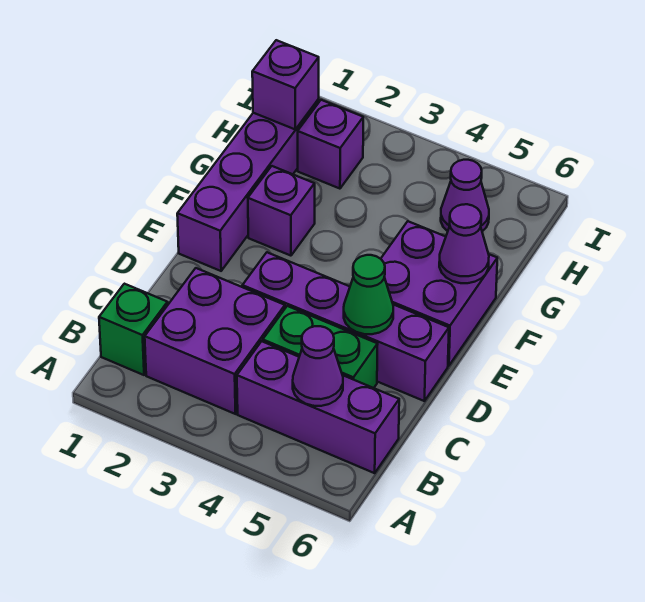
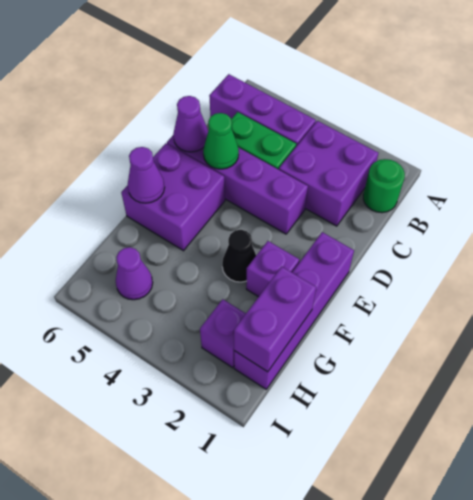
green 1x1 brick [99,284,168,375] -> green 1x1 round brick [363,159,405,213]
purple 1x1 cone [293,326,343,406] -> purple 1x1 cone moved to [173,96,208,152]
none -> black 1x1 cone [222,230,256,282]
purple 1x1 brick [252,40,319,130] -> purple 1x2 brick [234,266,316,372]

